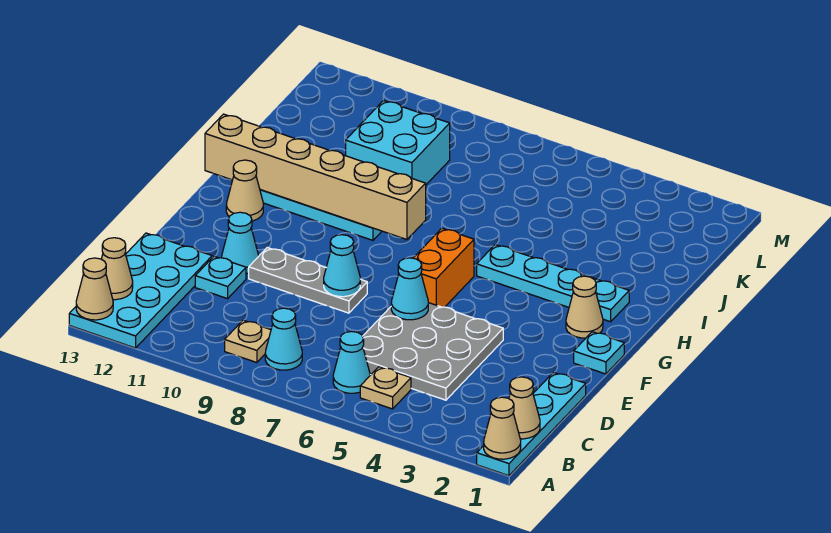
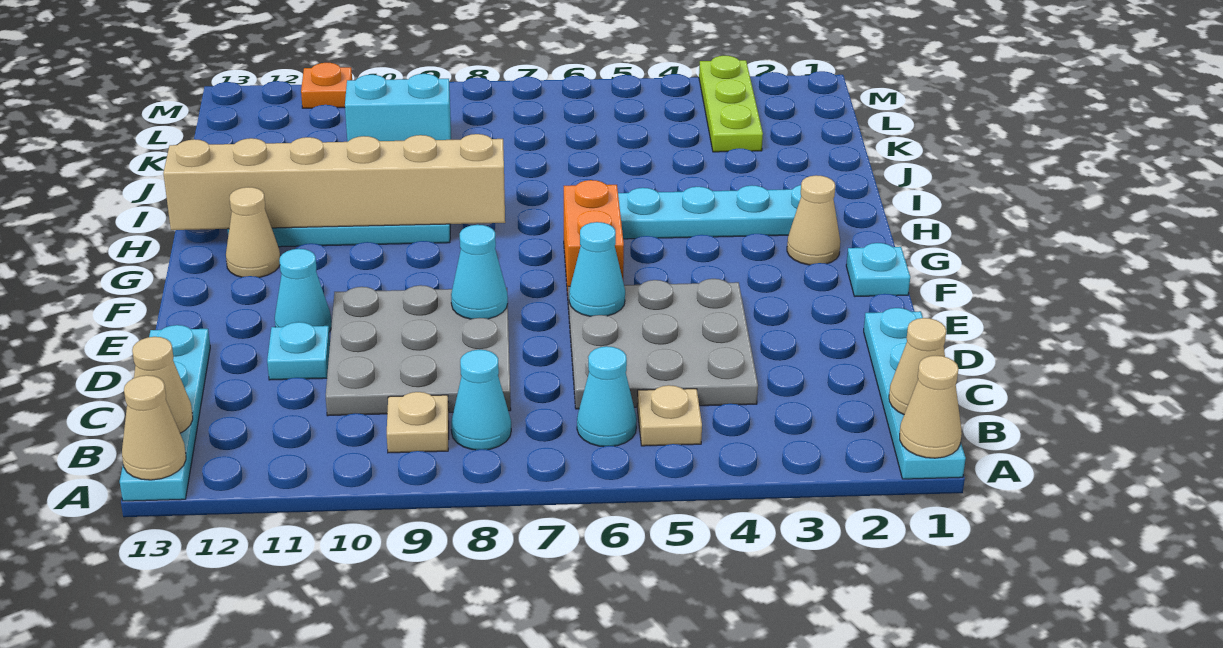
cyan 2x4 plate [69,233,212,348] -> cyan 1x4 plate [120,325,210,501]
grey 1x3 plate [249,248,367,313] -> grey 3x3 plate [326,285,511,416]
cyan 2x2 brick [346,100,450,185] -> cyan 1x2 brick [345,74,451,142]
none -> lime 1x3 plate [699,56,763,152]
none -> orange 1x1 plate [301,63,352,108]

